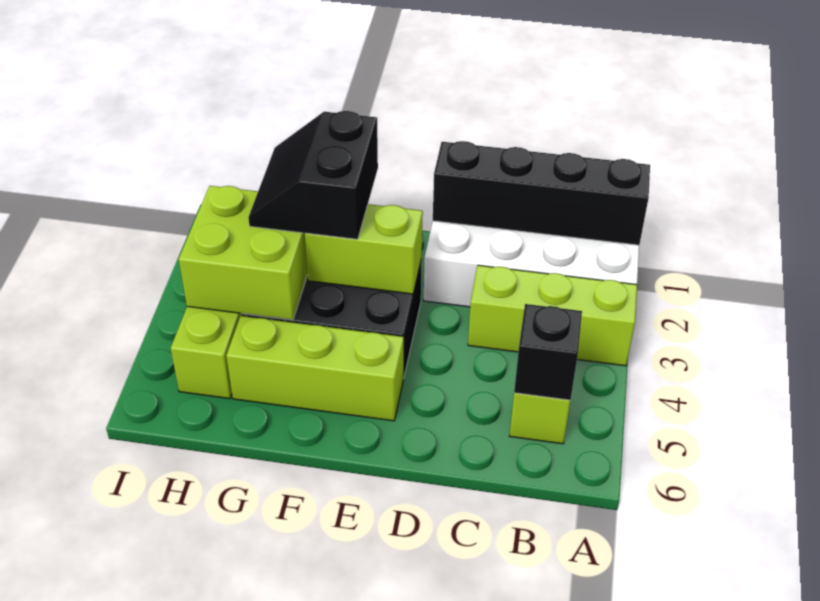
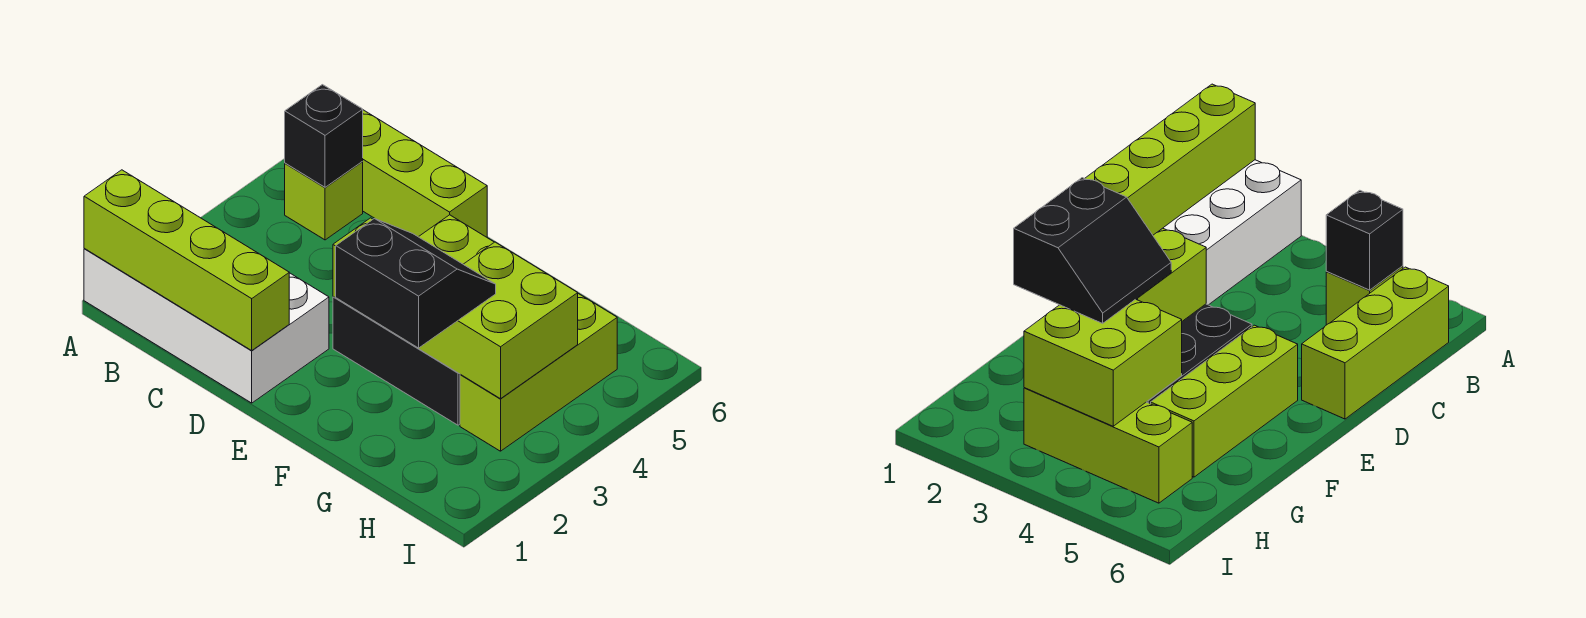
black 1x4 brick [433,141,650,245] -> lime 1x4 brick [84,170,289,350]
lime 1x3 brick [468,265,637,366] -> lime 1x3 brick moved to [363,110,487,237]
black 2x2 slope [248,111,378,239] -> black 2x2 slope turned to [336,219,496,348]

